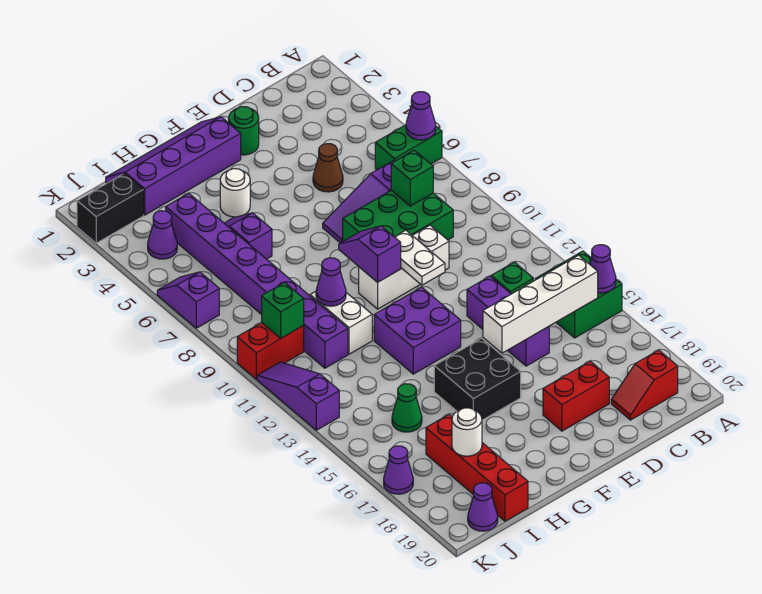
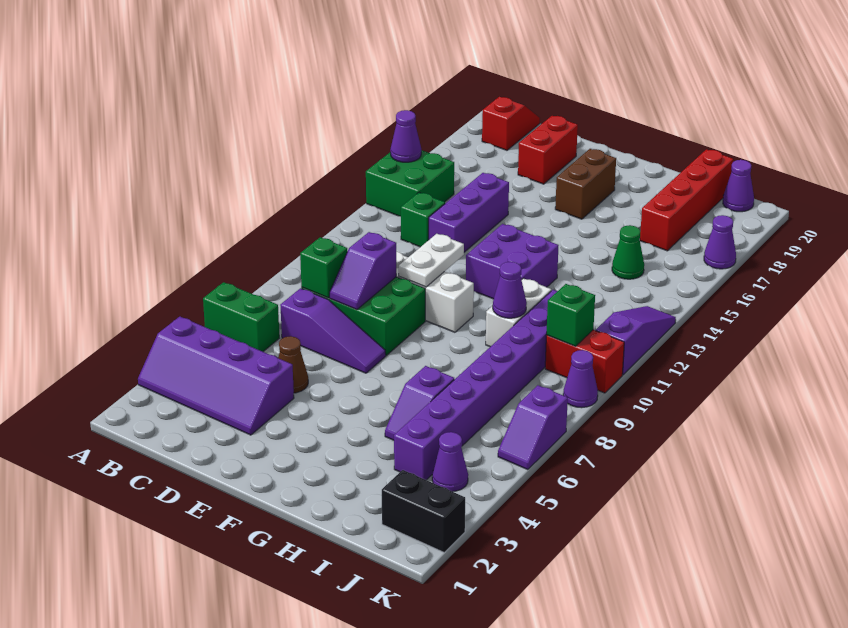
purple 1x1 cone [406,92,436,140] -> purple 1x1 cone moved to [563,350,598,408]
white 1x4 brick [483,255,598,353] -> none
red 1x2 slope [611,350,678,420] -> red 1x2 slope turned to [482,97,540,150]
red 1x2 brick [543,361,609,431] -> red 1x2 brick turned to [518,116,578,184]
green 1x1 round brick [229,107,259,155] -> none
purple 2x4 slope [106,117,241,215] -> purple 2x4 slope moved to [138,317,294,435]
purple 1x2 slope [339,226,401,282] -> purple 1x2 slope moved to [330,232,396,310]
black 2x2 brick [434,338,521,420] -> none
none -> brown 1x2 brick [555,149,616,219]
white 1x1 round brick [220,169,250,217] -> none
white 1x1 round brick [452,408,482,456] -> none
purple 1x3 slope [257,362,339,430] -> purple 1x3 slope turned to [596,306,676,375]

